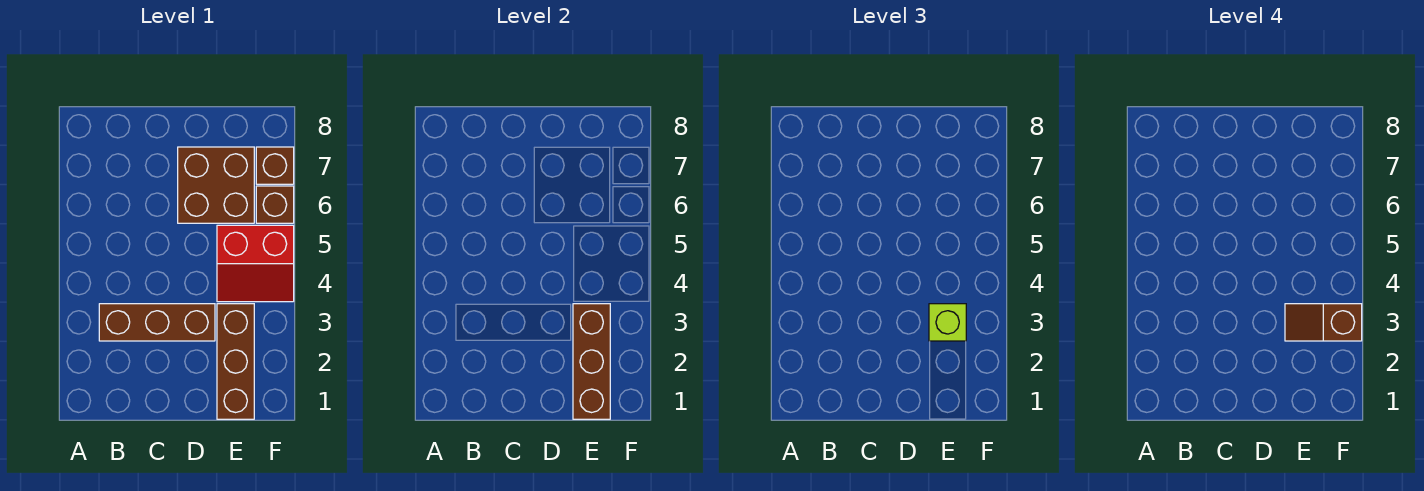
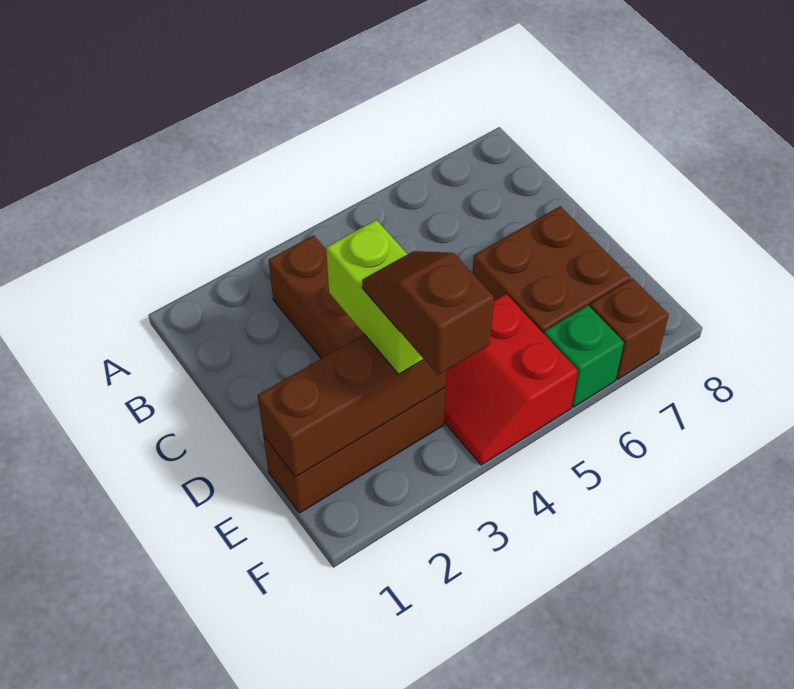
lime 1x1 brick [929,304,966,341] -> lime 1x2 brick [326,220,424,374]
brown 1x1 brick [256,186,294,223] -> green 1x1 brick [544,305,624,407]

